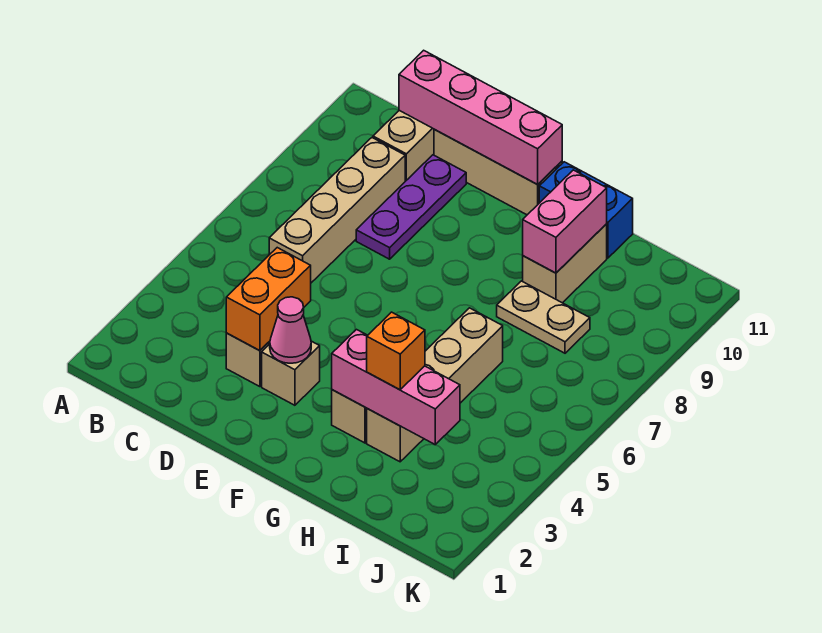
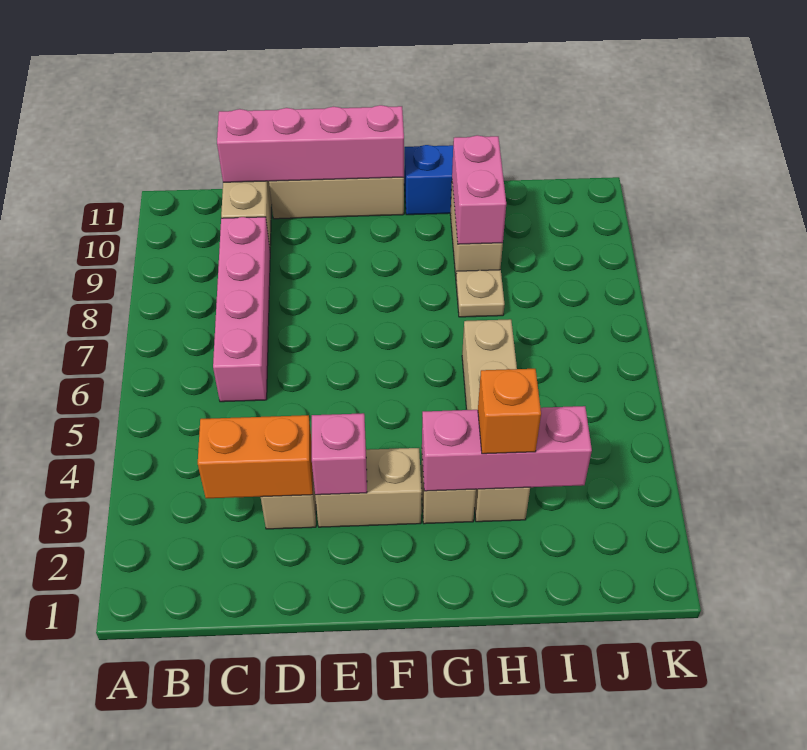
tan 1x4 brick [269,138,405,283] -> pink 1x4 brick [213,217,270,402]
orange 1x2 brick [226,248,311,350] -> orange 1x2 brick turned to [198,415,313,498]
purple 1x3 plate [356,155,466,259] -> none
tan 1x1 brick [262,341,320,405] -> tan 1x2 brick [315,448,422,527]
pink 1x1 cone [270,297,311,363] -> pink 1x1 brick [312,413,367,495]
tan 1x2 plate [497,281,590,353] -> tan 1x1 plate [456,270,505,317]

